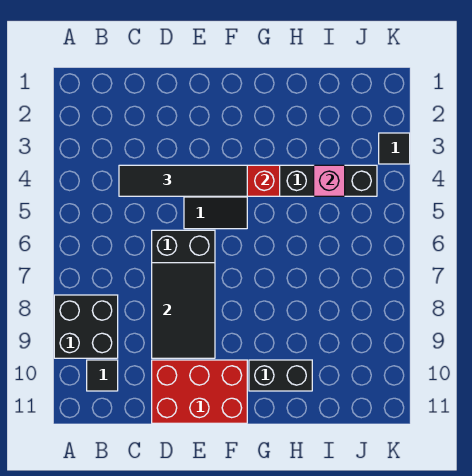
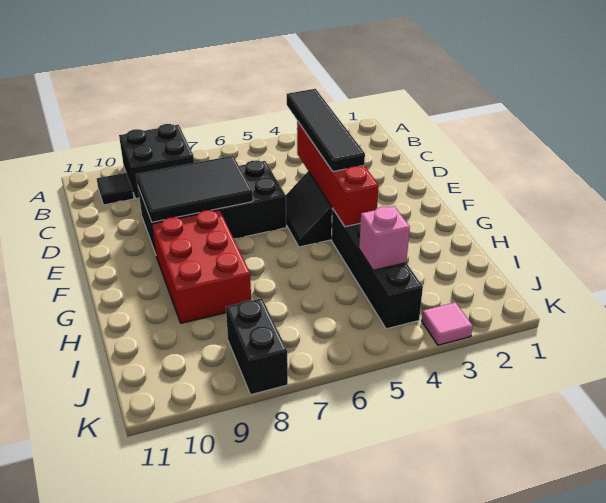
red 2x3 brick [152,360,247,423] -> red 2x3 brick moved to [152,210,251,323]
black 1x2 brick [249,360,312,391] -> black 1x2 brick moved to [226,298,288,395]
black 1x1 tile [379,133,410,164] -> pink 1x1 tile [422,302,473,345]

